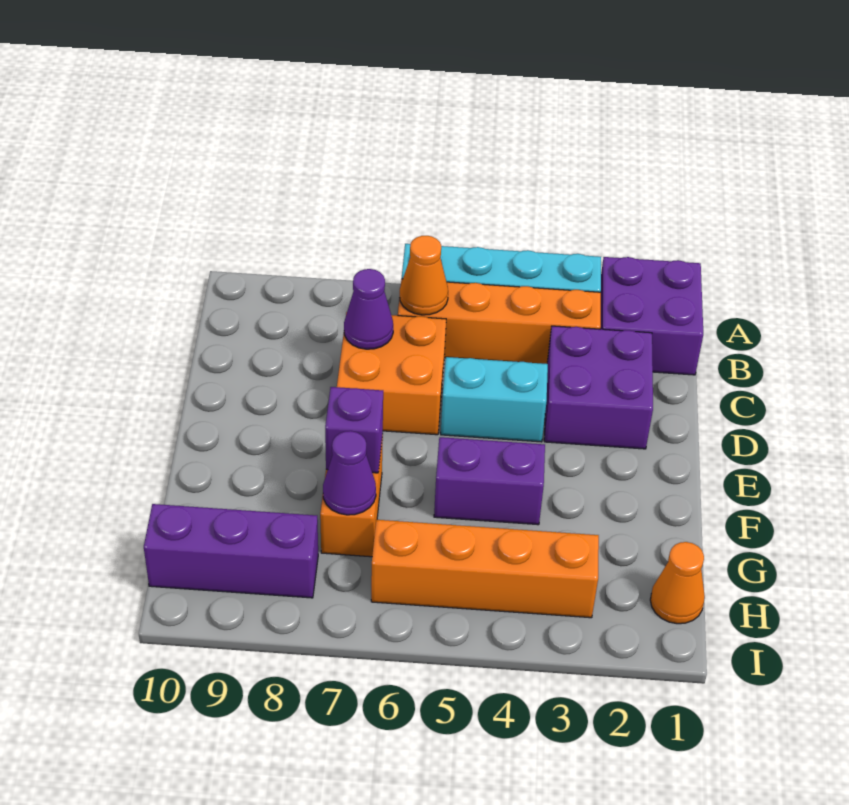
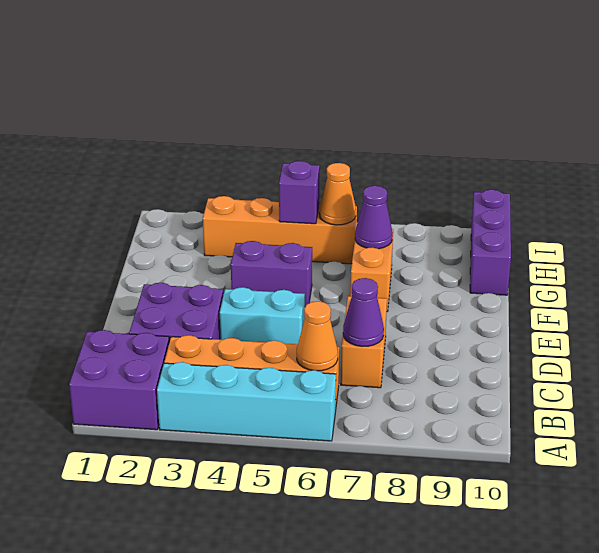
orange 2x2 brick [337,312,446,435] -> orange 1x2 brick [341,296,387,388]
purple 1x1 brick [325,387,383,473] -> purple 1x1 brick moved to [279,161,320,224]
orange 1x1 cone [650,542,705,624] -> orange 1x1 cone moved to [319,163,356,225]
purple 1x3 brick [144,504,318,598] -> purple 1x3 brick turned to [470,190,511,295]

